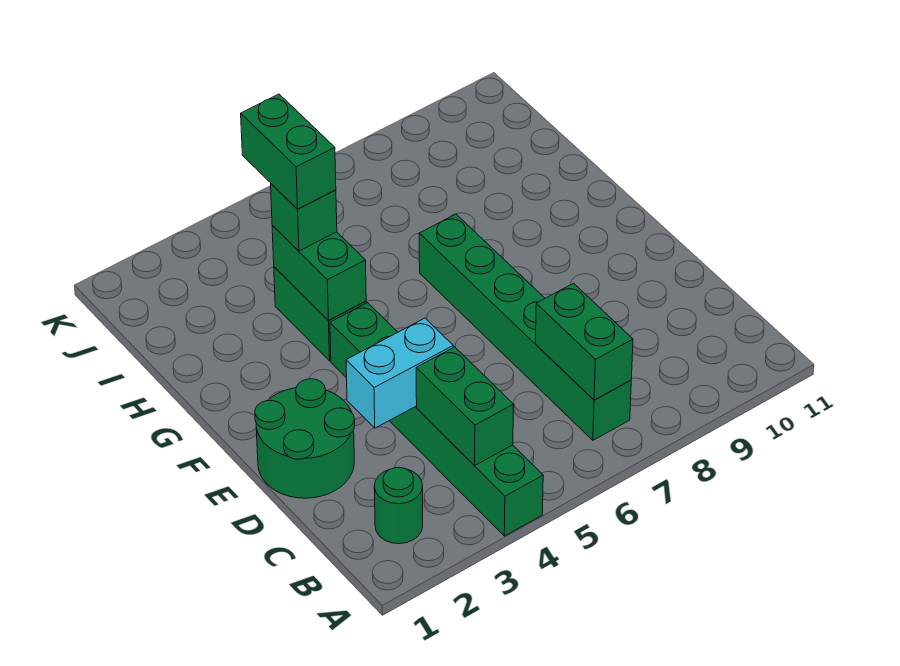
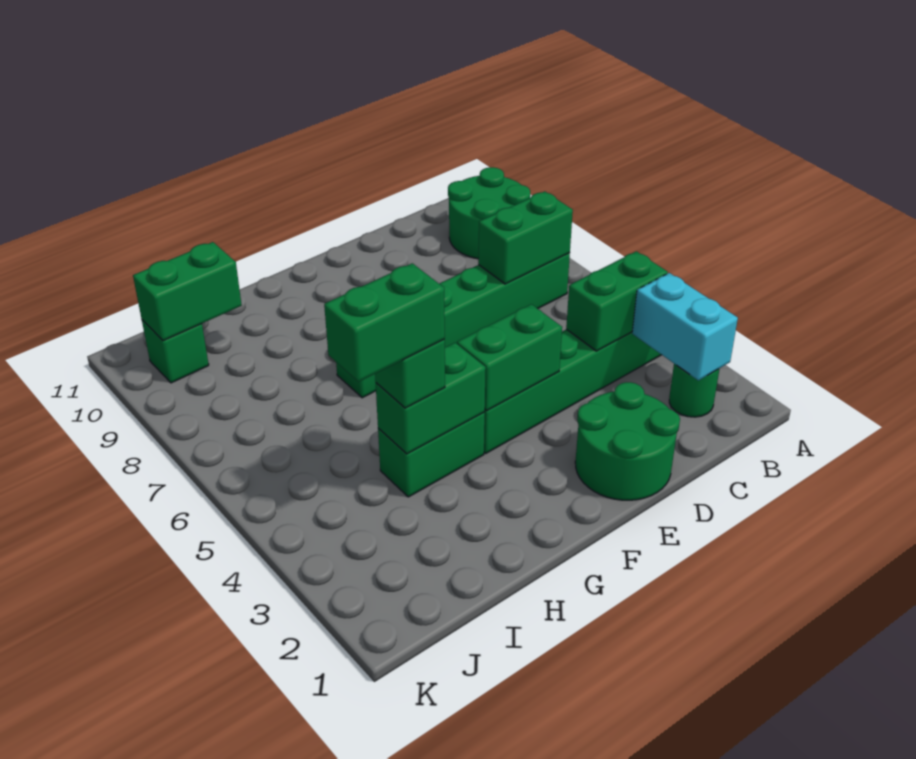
none -> green 2x2 round brick [448,167,530,259]
cyan 1x2 brick [346,318,453,428] -> cyan 1x2 brick moved to [632,273,738,380]
none -> green 1x2 brick [457,304,562,411]
none -> green 1x2 brick [133,242,242,341]
none -> green 1x1 brick [142,320,209,383]

